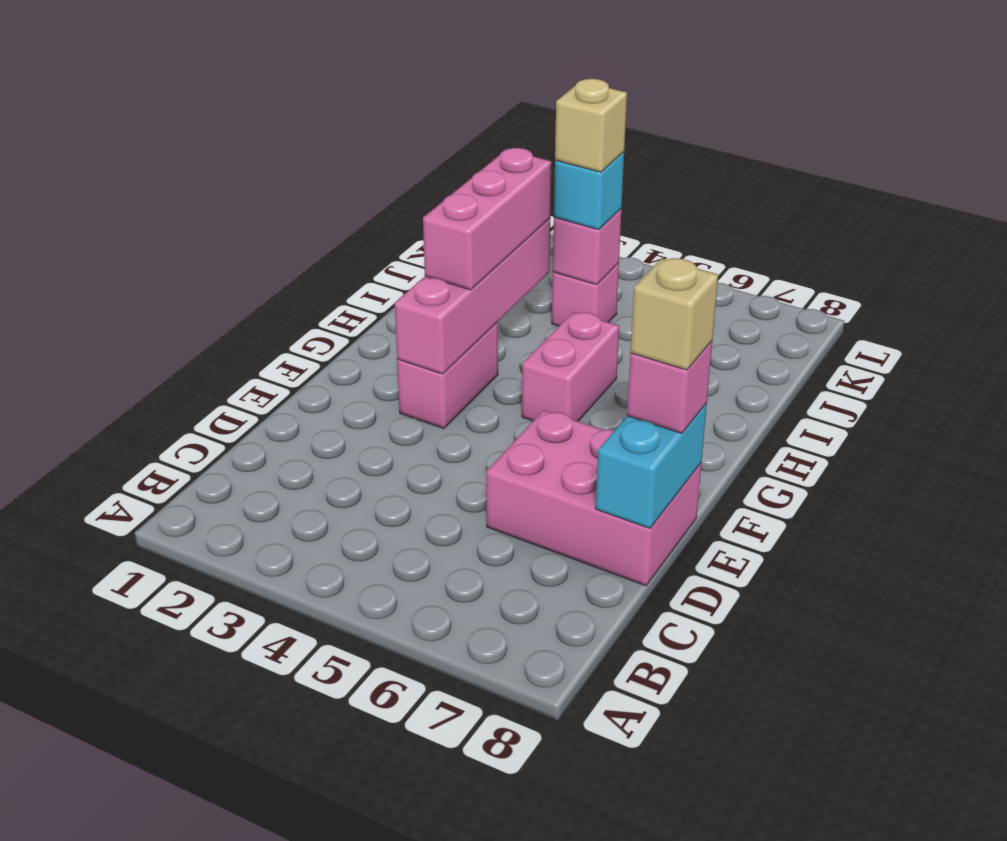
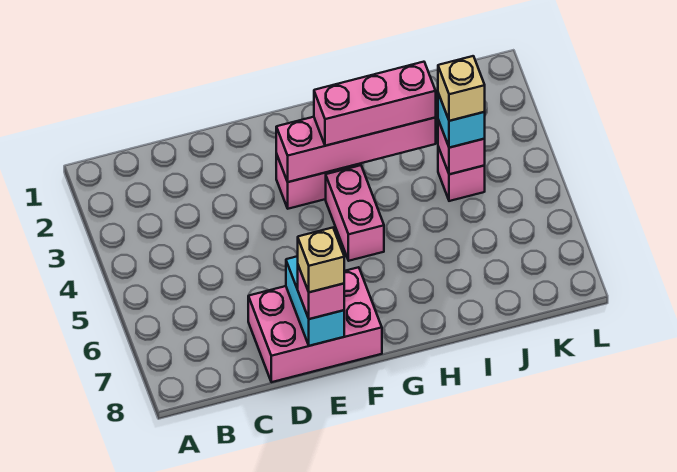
pink 2x3 brick [486,410,701,586] -> pink 2x3 brick turned to [248,267,382,382]
cyan 1x2 brick [596,404,707,528] -> cyan 1x2 brick turned to [286,256,344,346]
pink 1x2 brick [522,312,619,421] -> pink 1x2 brick turned to [326,165,384,261]

